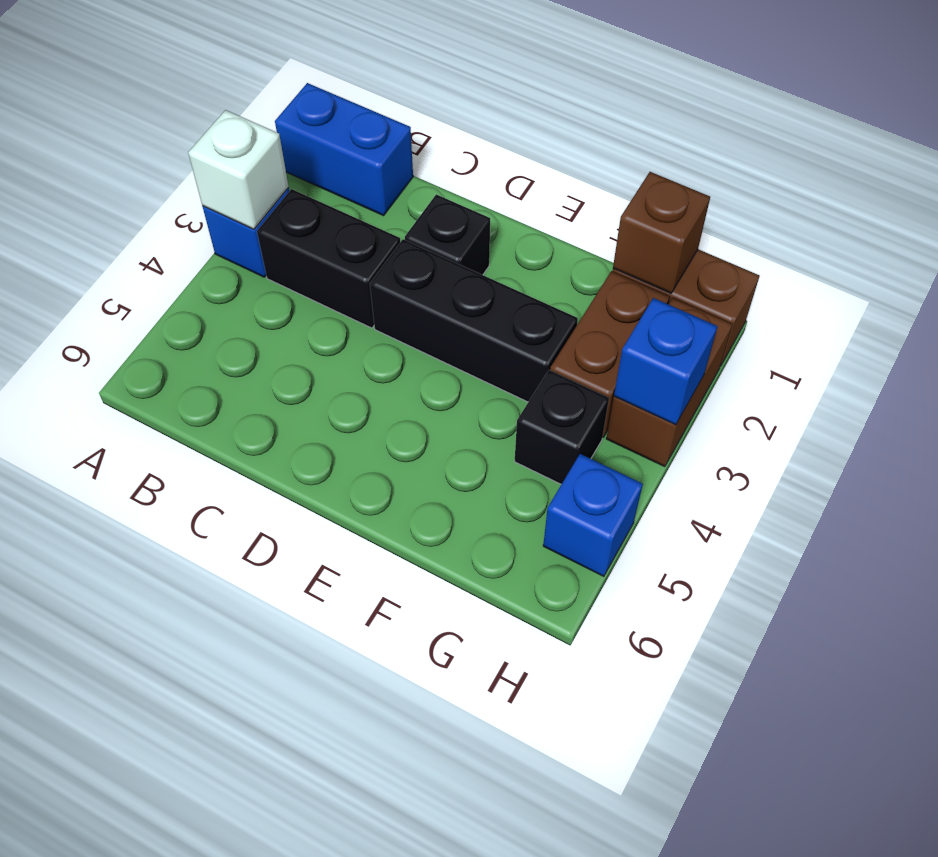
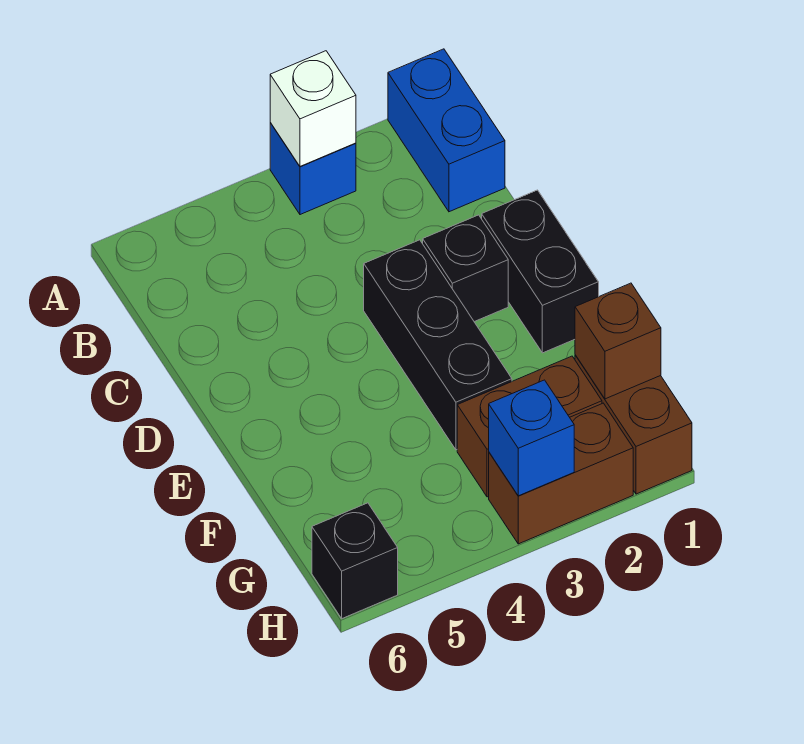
black 1x2 brick [257,189,400,328] -> black 1x2 brick moved to [482,190,599,353]
black 1x1 brick [515,370,609,484] -> black 1x1 brick moved to [312,503,398,618]
blue 1x1 brick [543,454,643,576] -> none

